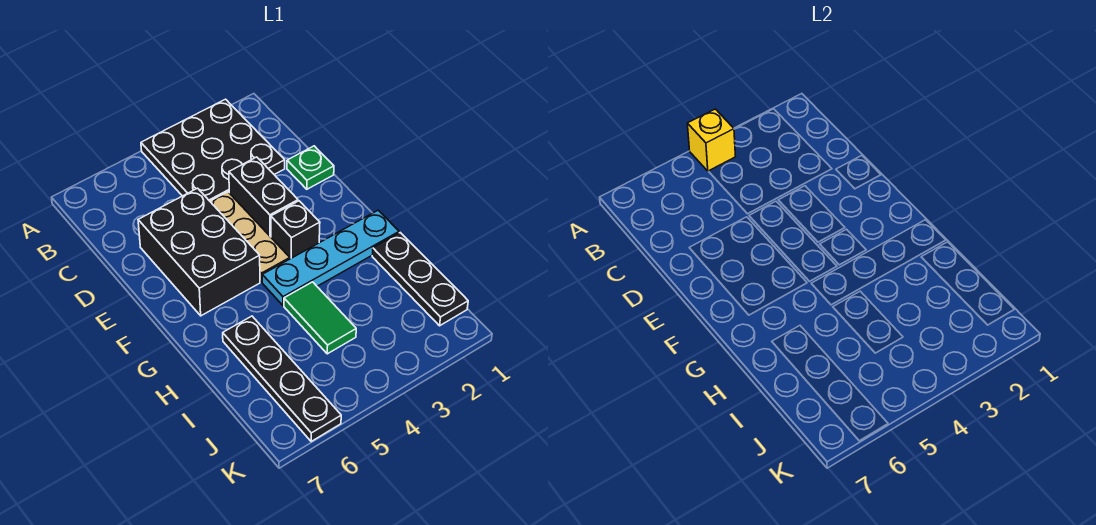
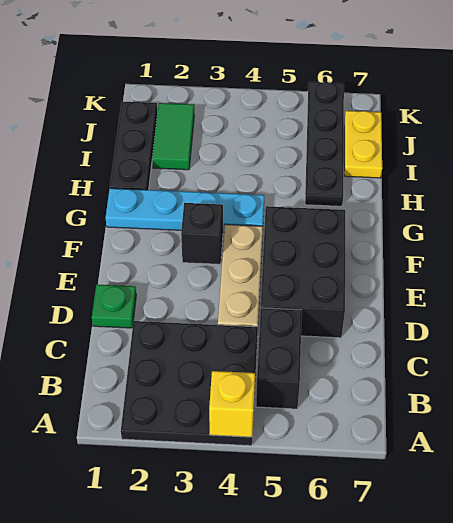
black 1x2 brick [229,157,298,237] -> black 1x2 brick moved to [256,308,302,409]
green 1x2 tile [284,282,356,354] -> green 1x2 tile moved to [152,103,194,170]
none -> yellow 1x2 plate [344,111,382,178]

